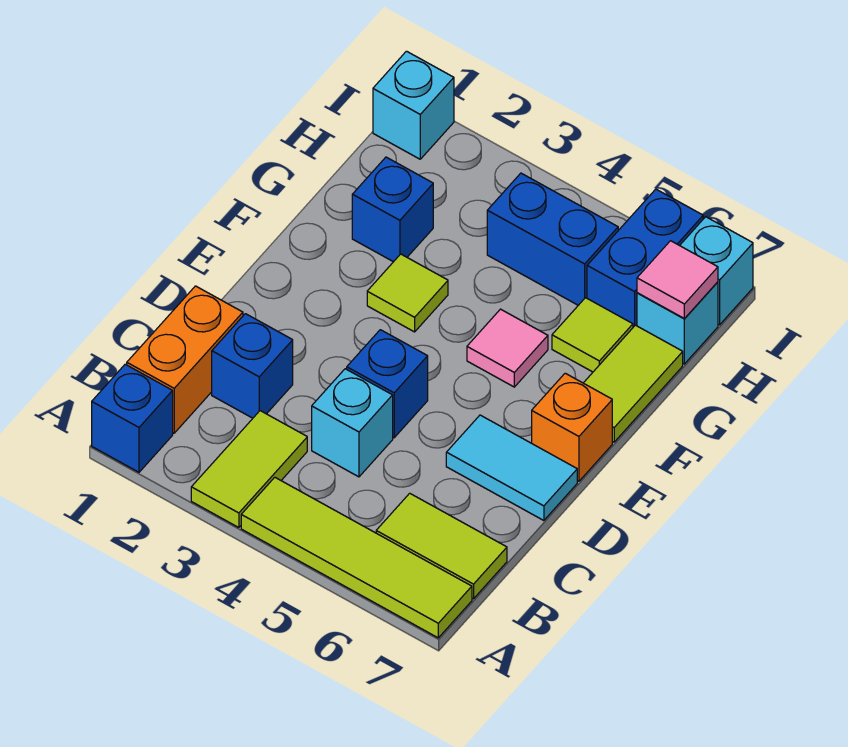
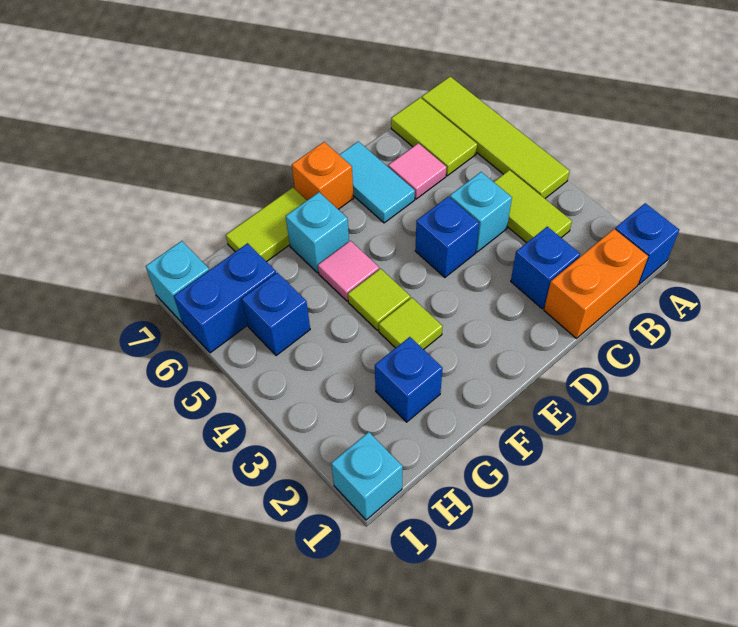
lime 1x2 tile [191,411,307,528] -> lime 1x2 tile turned to [494,170,572,243]
lime 1x1 tile [552,298,633,372] -> lime 1x1 tile moved to [348,269,410,330]
blue 1x2 brick [487,173,618,305] -> blue 1x1 brick [242,273,310,356]
cyan 1x1 brick [637,282,718,364] -> cyan 1x1 brick moved to [286,192,349,273]
pink 1x1 tile [637,241,718,318] -> pink 1x1 tile moved to [388,143,447,199]

